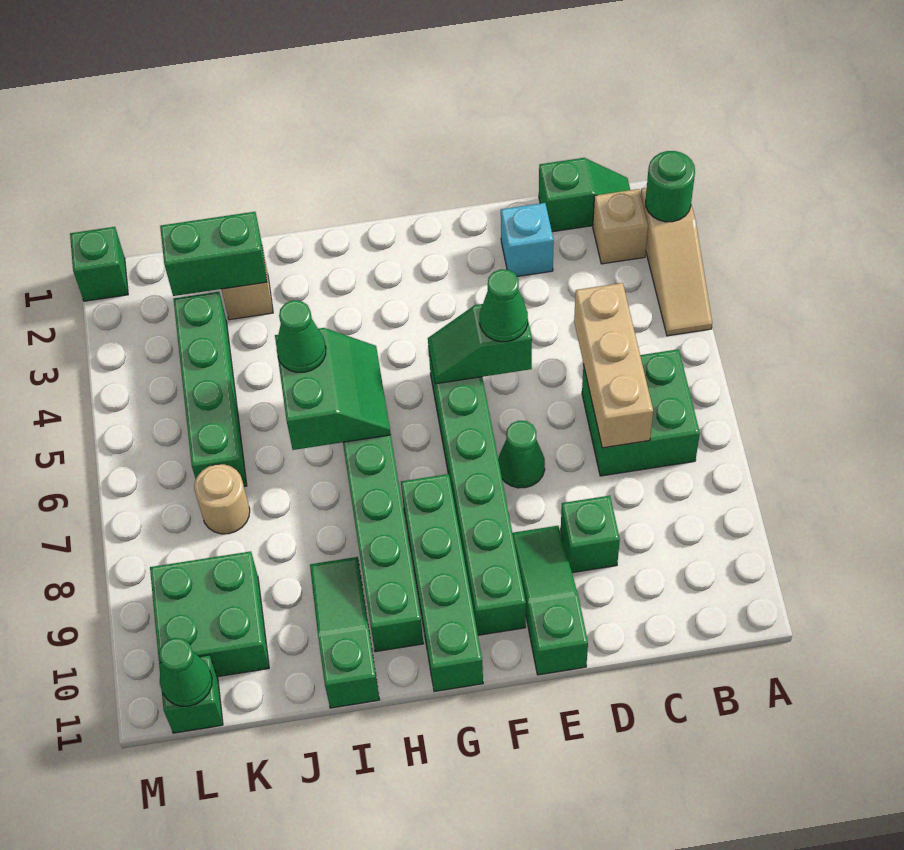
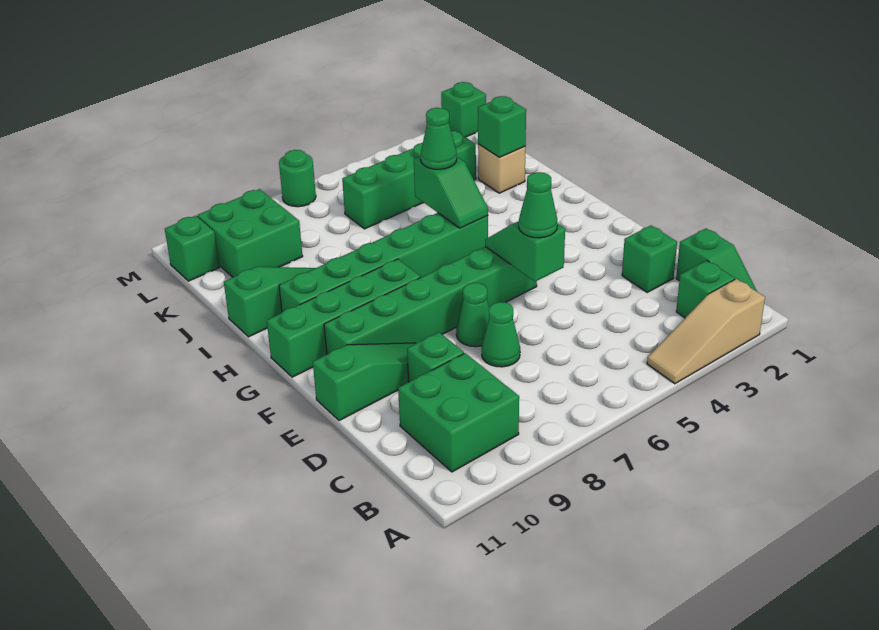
green 1x1 round brick [646,151,695,222] -> green 1x1 round brick moved to [279,150,316,207]
tan 1x1 brick [593,189,648,264] -> green 1x1 brick [676,261,735,318]
green 2x2 brick [582,349,700,476] -> green 2x2 brick moved to [398,353,519,472]
tan 1x3 brick [574,283,653,448] -> none
cyan 1x1 brick [501,203,554,277] -> green 1x1 brick [622,225,677,292]
green 2x2 slope [275,328,391,450] -> green 1x2 slope [414,156,488,228]
green 1x2 brick [160,212,267,296] -> green 1x1 brick [478,96,526,158]
tan 1x1 round brick [194,464,250,534] -> none
green 1x1 cone [159,638,212,706] -> green 1x1 cone moved to [482,302,520,367]

